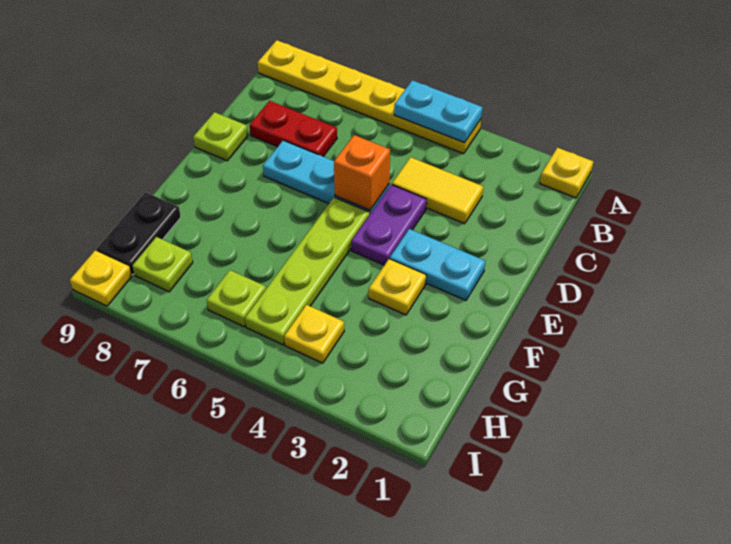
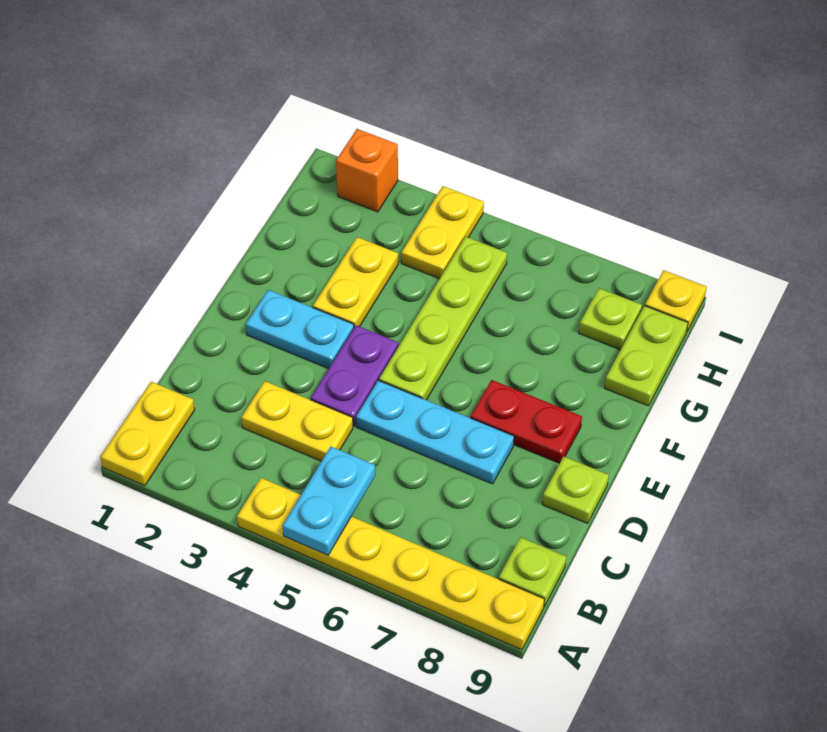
yellow 1x1 plate [540,148,594,198] -> yellow 1x2 plate [100,382,195,486]
cyan 1x2 plate [394,80,482,143] -> cyan 1x2 plate turned to [283,447,375,555]
yellow 1x2 tile [392,157,483,224] -> yellow 1x2 plate [241,381,353,461]
red 1x2 plate [250,101,337,156] -> red 1x2 plate moved to [471,380,582,463]
orange 1x1 brick [334,135,390,210] -> orange 1x1 brick moved to [336,129,398,212]
yellow 1x1 plate [369,259,426,315] -> yellow 1x2 plate [313,237,398,327]
black 1x2 plate [96,192,181,275] -> lime 1x2 plate [605,306,688,406]
yellow 1x1 plate [284,305,344,363] -> yellow 1x2 plate [401,186,484,279]
lime 1x1 plate [207,270,266,327] -> lime 1x1 plate moved to [499,537,566,607]

